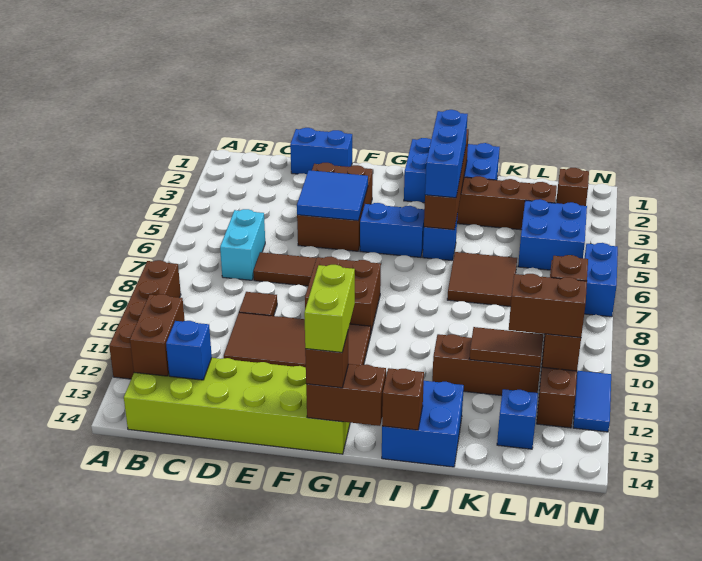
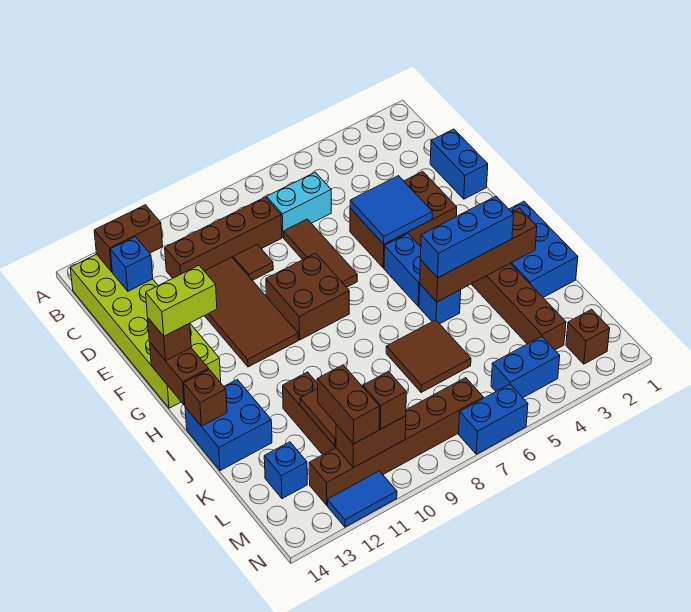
brown 1x4 brick [109,260,181,379] -> brown 1x4 brick moved to [165,197,282,278]
blue 2x2 brick [518,199,587,270] -> blue 1x2 brick [491,336,560,398]

